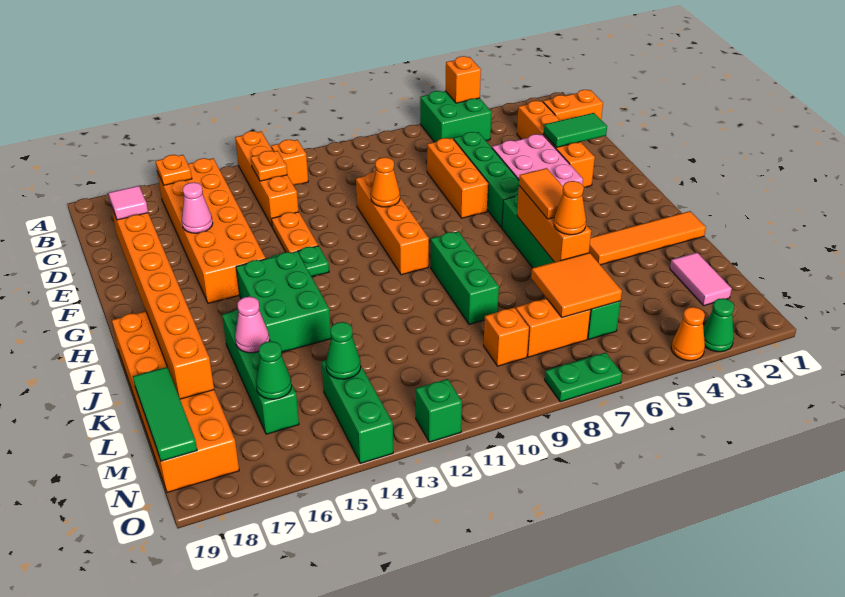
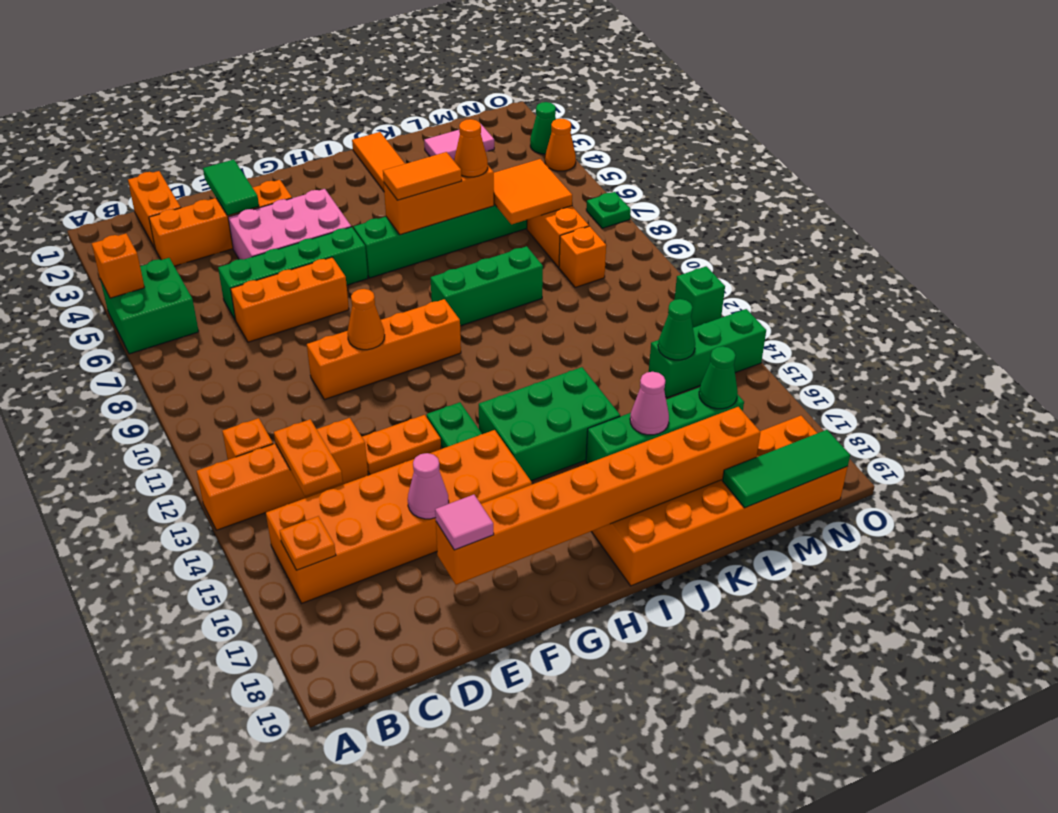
orange 1x1 plate [251,151,287,181] -> orange 1x2 plate [274,419,343,496]
green 1x2 plate [545,353,622,402] -> green 1x1 plate [586,192,631,228]

